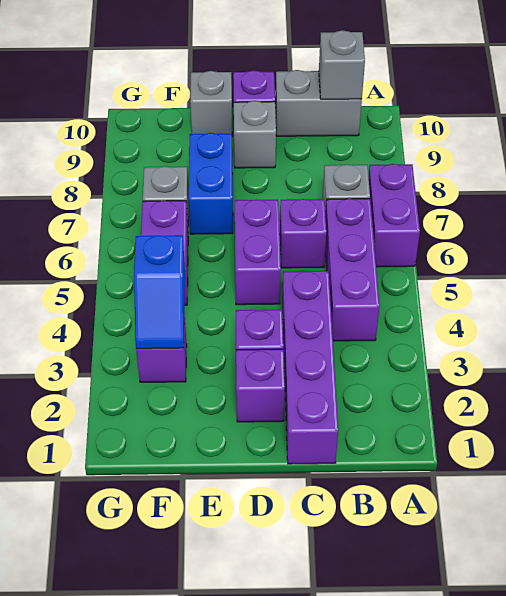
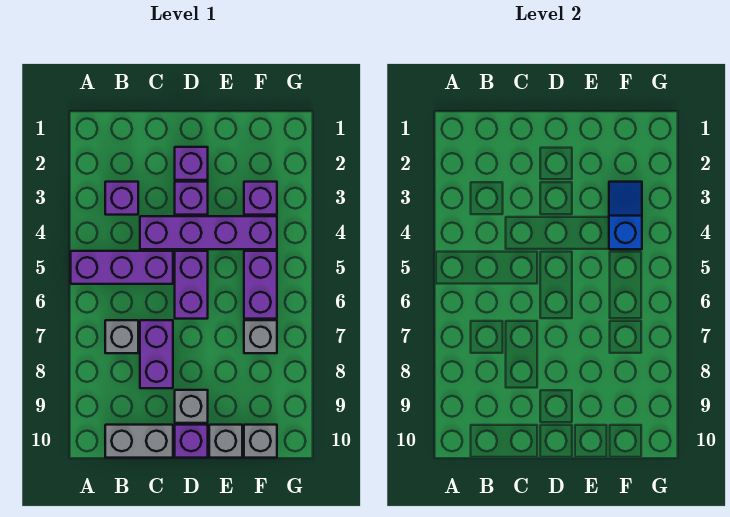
purple 1x2 brick [368,164,420,267] -> purple 1x2 brick moved to [140,320,173,388]
purple 1x3 brick [325,198,380,341] -> purple 1x3 brick turned to [71,251,173,284]
grey 1x1 brick [319,30,365,99] -> grey 1x1 brick moved to [244,425,277,458]
purple 1x4 brick [282,271,338,464] -> purple 1x4 brick turned to [140,216,277,249]
purple 1x1 brick [280,199,326,268] -> purple 1x1 brick moved to [105,182,138,215]
blue 1x2 brick [189,133,233,234] -> none

